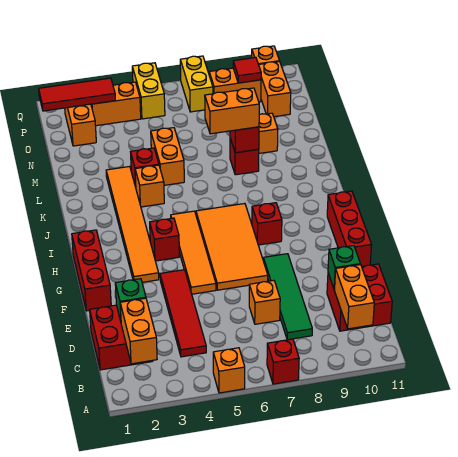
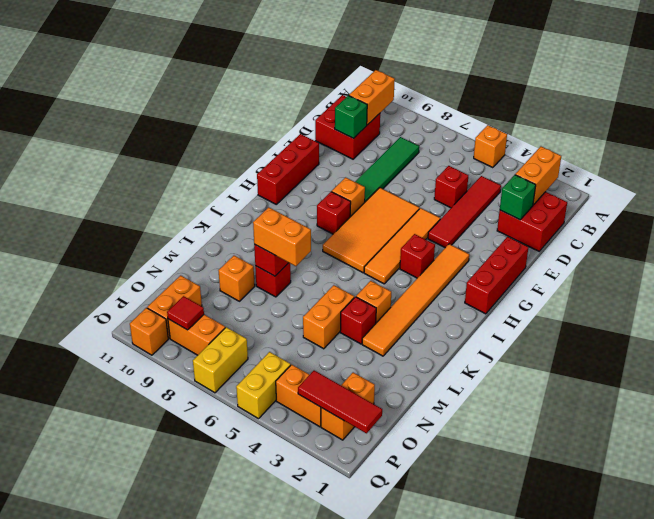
red 1x1 brick [267,339,299,384] -> red 1x1 brick moved to [434,166,468,208]
orange 1x1 brick [249,280,280,324] -> orange 1x1 brick moved to [332,177,365,217]

